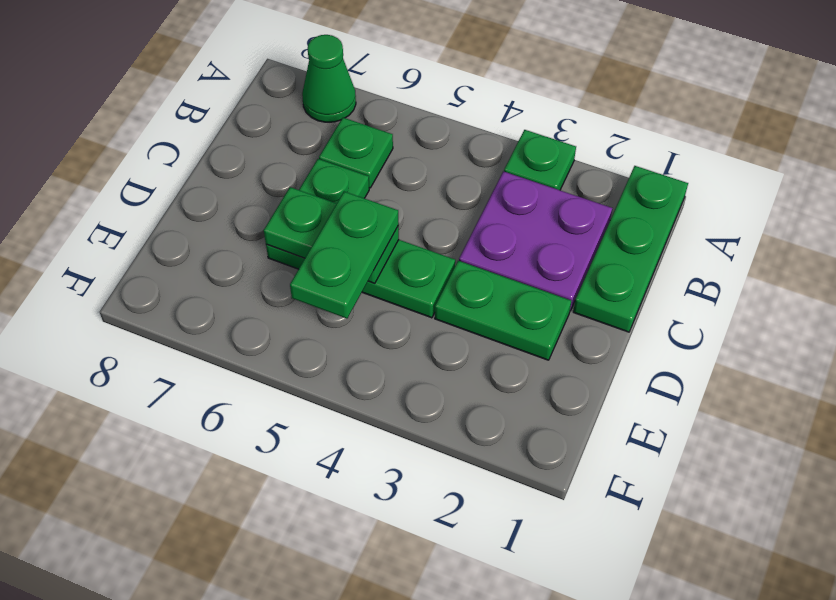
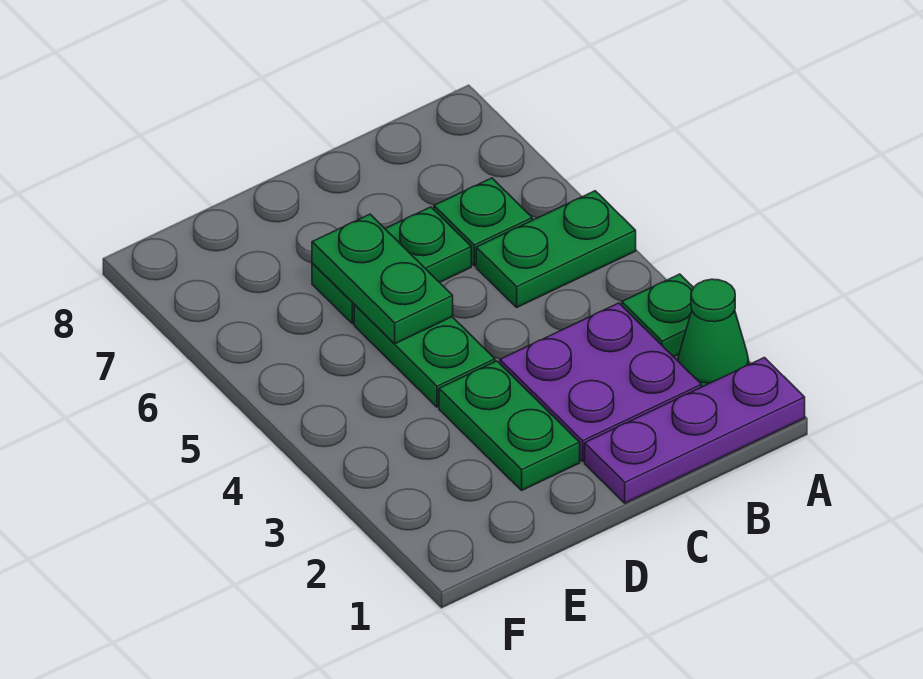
green 1x3 plate [573,166,688,332] -> purple 1x3 plate [585,358,805,503]
green 1x1 cone [302,35,356,122] -> green 1x1 cone moved to [678,279,749,387]
green 1x2 plate [290,192,399,318] -> green 1x2 plate moved to [476,191,636,307]

